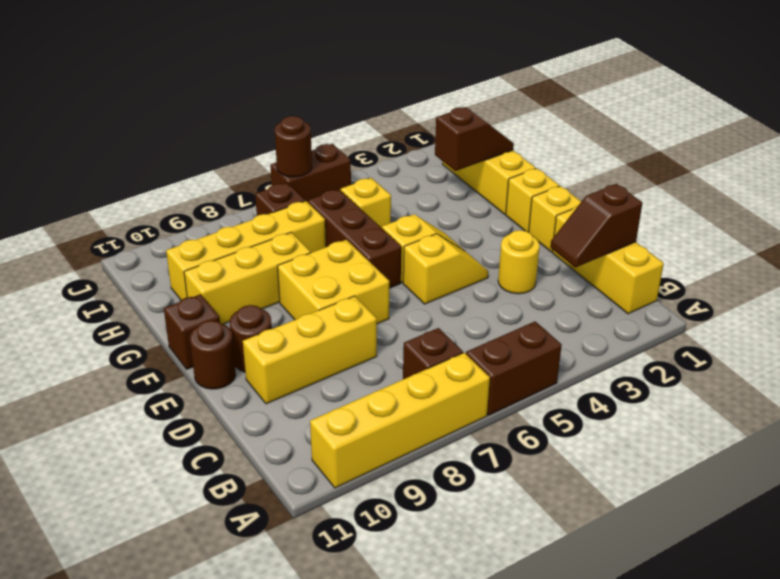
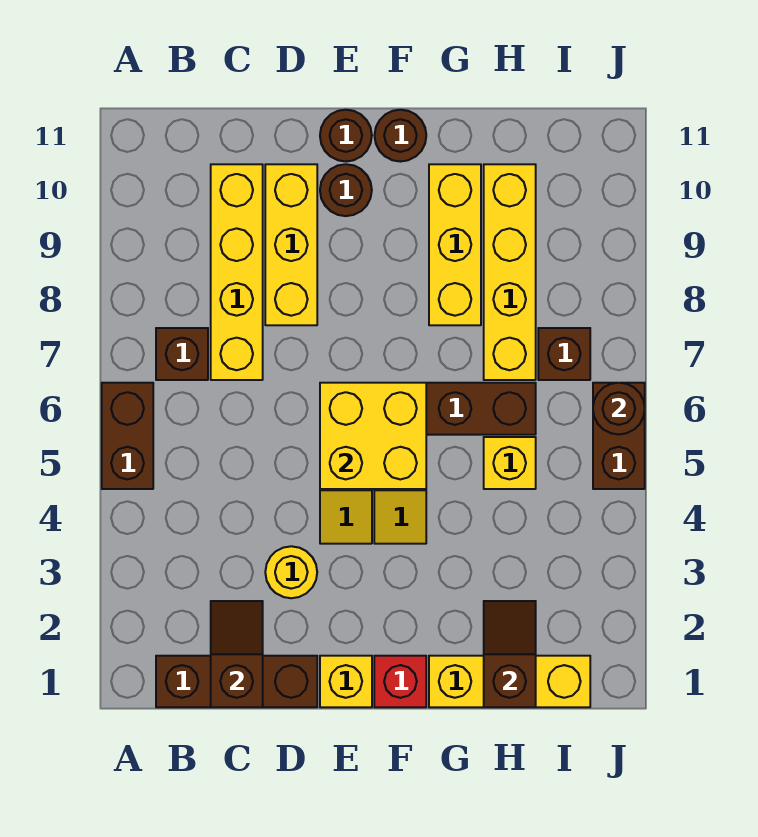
yellow 1x4 brick [310,353,490,488] -> yellow 1x4 brick moved to [211,164,263,380]
yellow 1x3 brick [552,206,664,314] -> brown 1x3 brick [156,656,317,707]
yellow 2x2 brick [278,240,389,324] -> yellow 2x2 brick moved to [320,383,426,489]
yellow 1x1 brick [506,168,559,232] -> red 1x1 brick [374,656,426,707]
brown 1x1 brick [164,294,220,369] -> brown 1x1 round brick [375,110,426,162]
brown 1x2 slope [435,107,514,171] -> brown 1x2 slope turned to [484,601,536,707]

